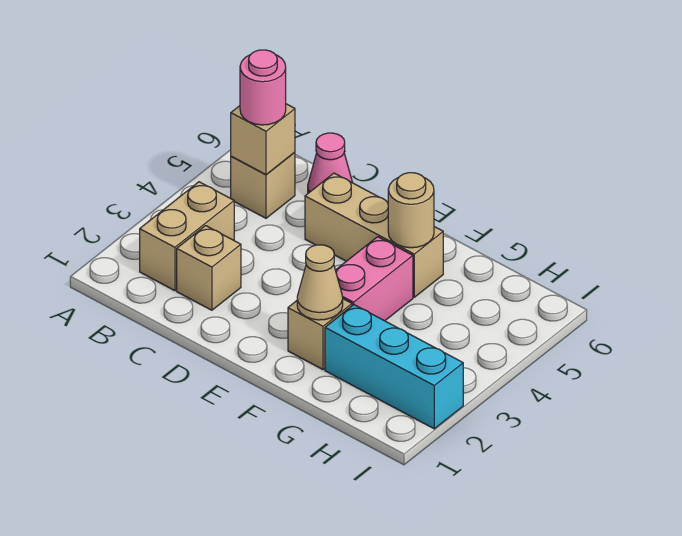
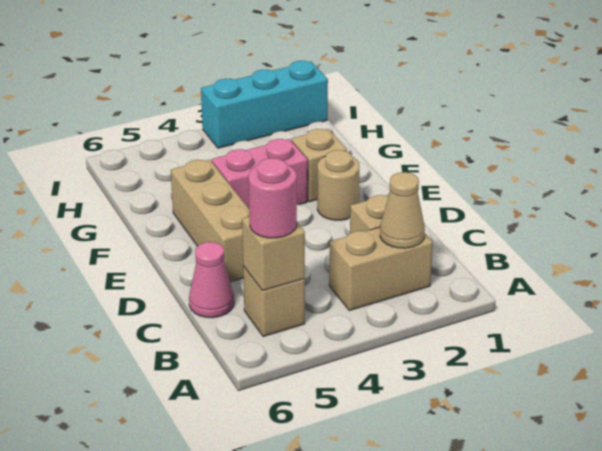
tan 1x1 cone [297,245,343,320] -> tan 1x1 cone moved to [380,172,425,248]
tan 1x1 round brick [388,173,434,248] -> tan 1x1 round brick moved to [317,150,359,220]
cyan 1x3 brick [325,305,463,429] -> cyan 1x3 brick turned to [201,61,328,148]

